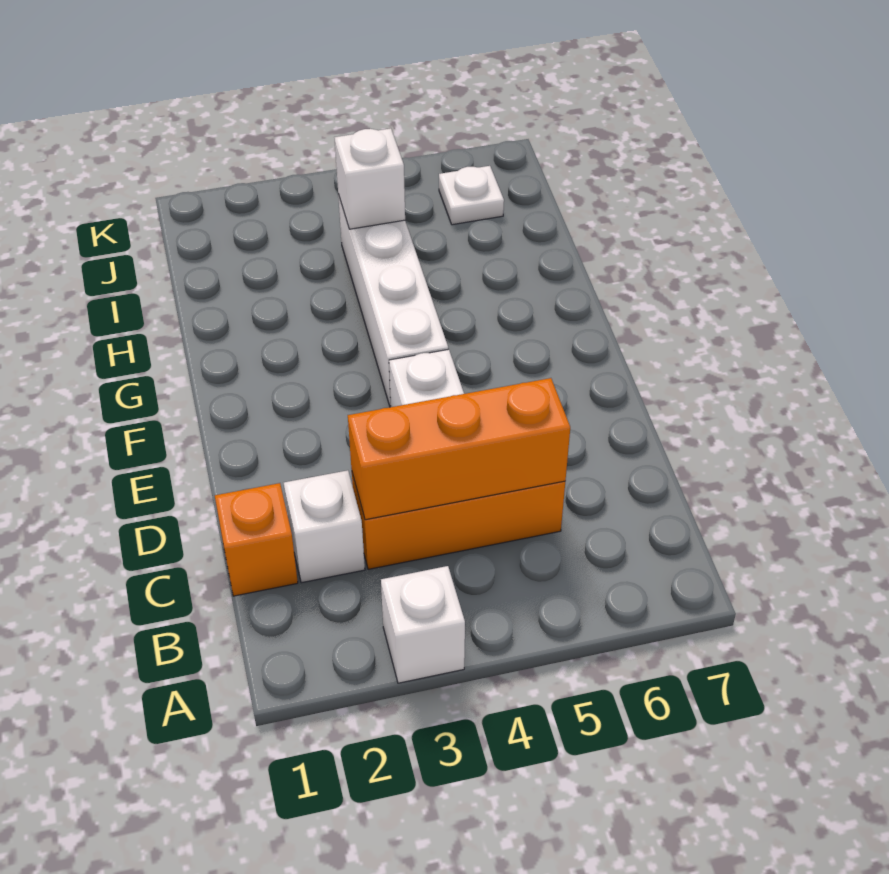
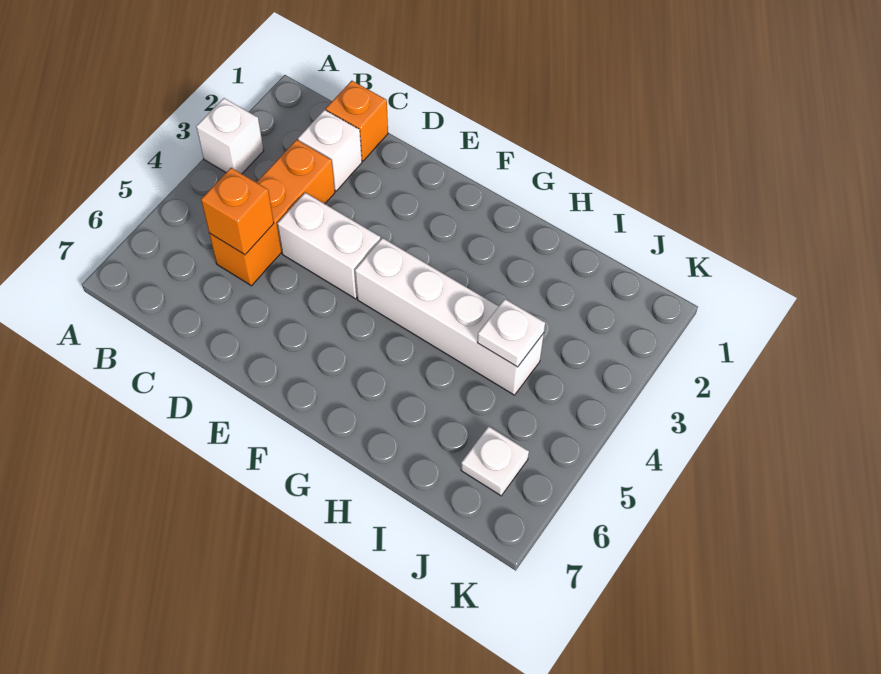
orange 1x3 brick [348,378,570,520] -> orange 1x1 brick [201,168,274,255]
white 1x1 brick [334,128,405,229] -> white 1x1 plate [477,299,545,367]

